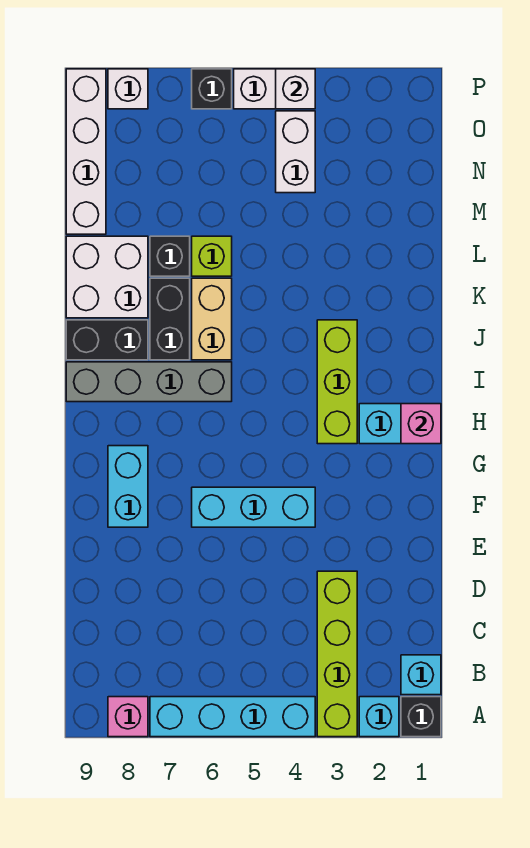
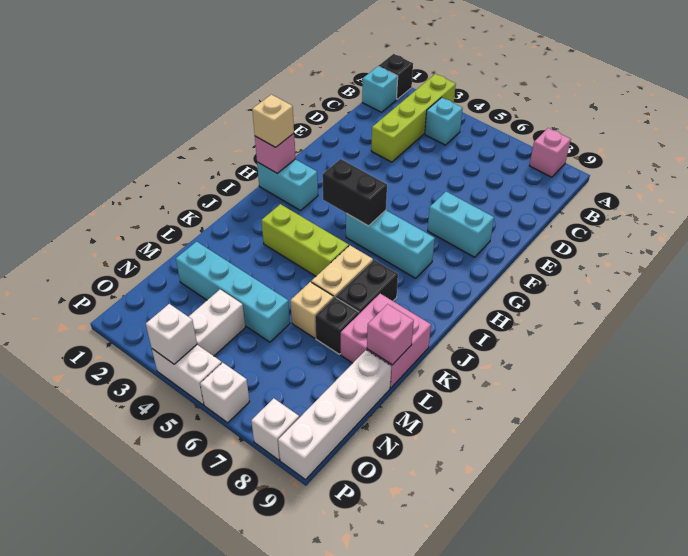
cyan 1x1 brick [359,697,399,737] -> cyan 1x1 brick moved to [425,97,463,145]
cyan 1x4 brick [150,697,315,737] -> cyan 1x4 brick moved to [176,242,290,342]
cyan 1x3 brick [192,487,315,527] -> cyan 1x3 brick moved to [346,210,435,278]
cyan 1x2 brick [108,446,148,527] -> cyan 1x2 brick turned to [428,192,494,257]
none -> tan 1x1 brick [252,94,294,147]
lime 1x3 brick [317,320,357,444] -> lime 1x3 brick turned to [261,204,349,276]
grey 1x4 brick [66,362,232,402] -> none
black 1x2 brick [66,320,148,360] -> black 1x2 brick moved to [322,159,387,226]
white 2x2 brick [66,236,148,318] -> pink 2x2 brick [341,294,431,388]
lime 1x1 brick [192,236,232,276] -> tan 1x1 brick [291,282,334,338]
none -> pink 1x1 brick [367,304,414,365]
black 1x1 brick [192,69,232,109] -> white 1x1 brick [200,363,250,423]

